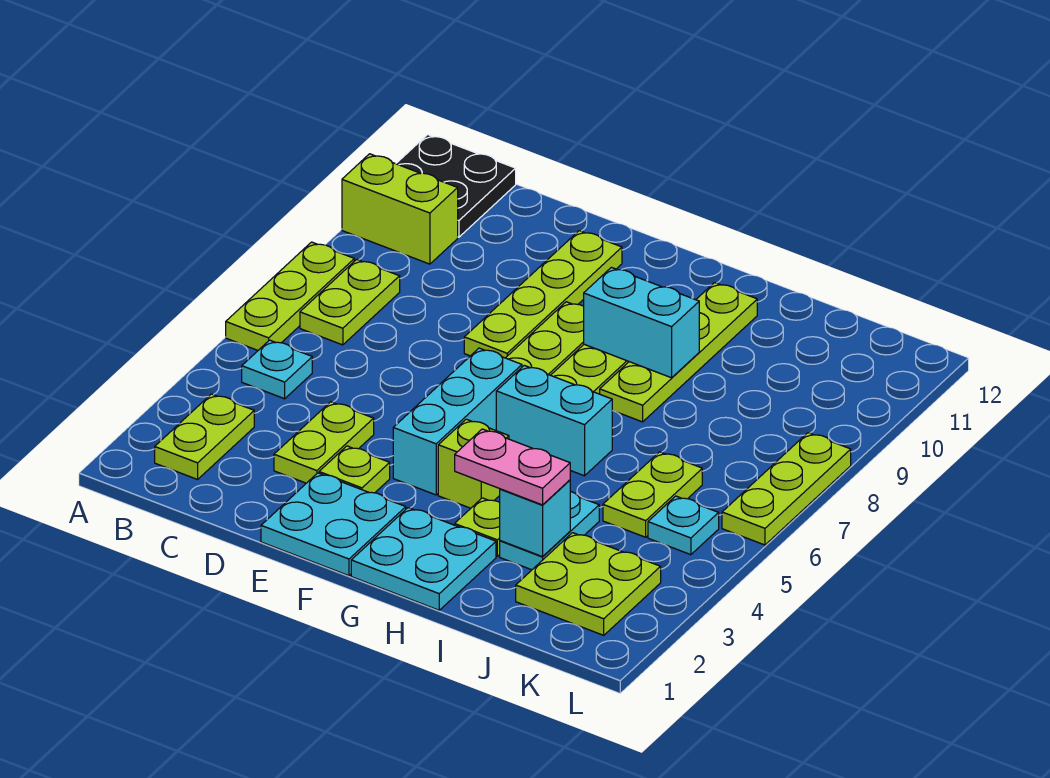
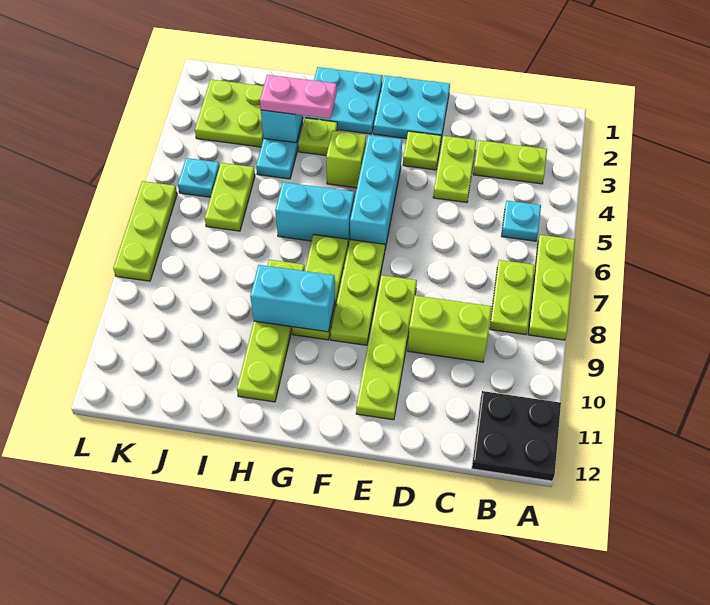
lime 1x2 brick [342,154,458,264] -> lime 1x2 brick moved to [408,295,492,362]
lime 1x2 plate [155,394,254,479] -> lime 1x2 plate turned to [473,140,547,184]

